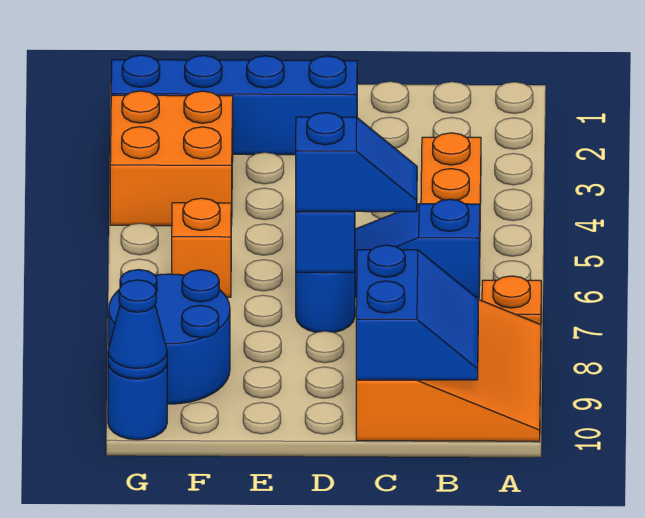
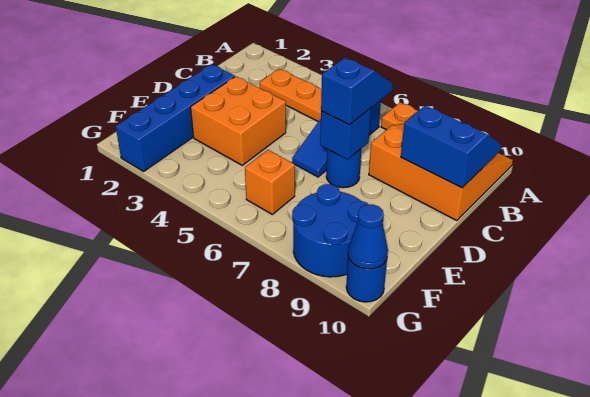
orange 2x2 brick [110,91,233,226] -> orange 2x2 brick moved to [191,76,286,165]

